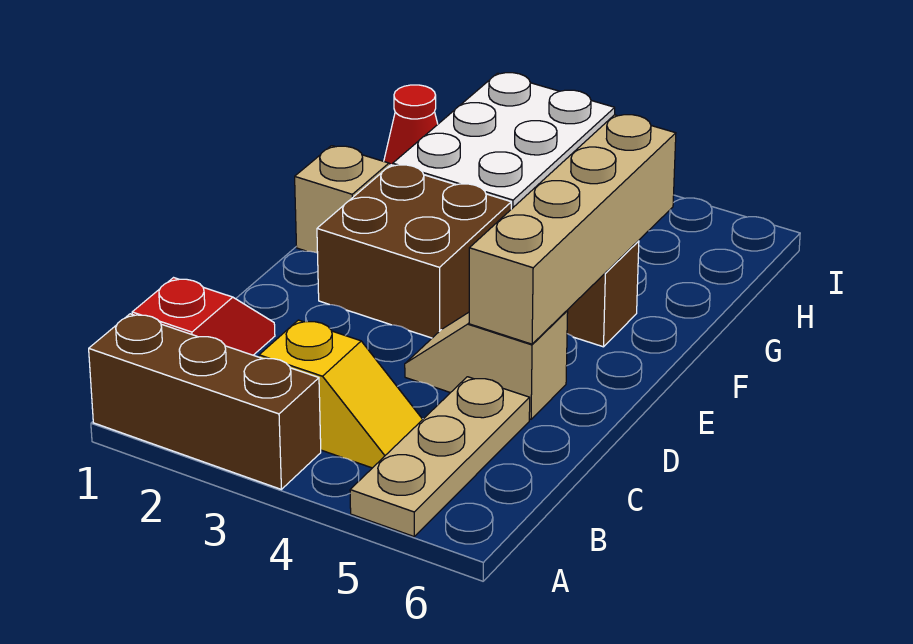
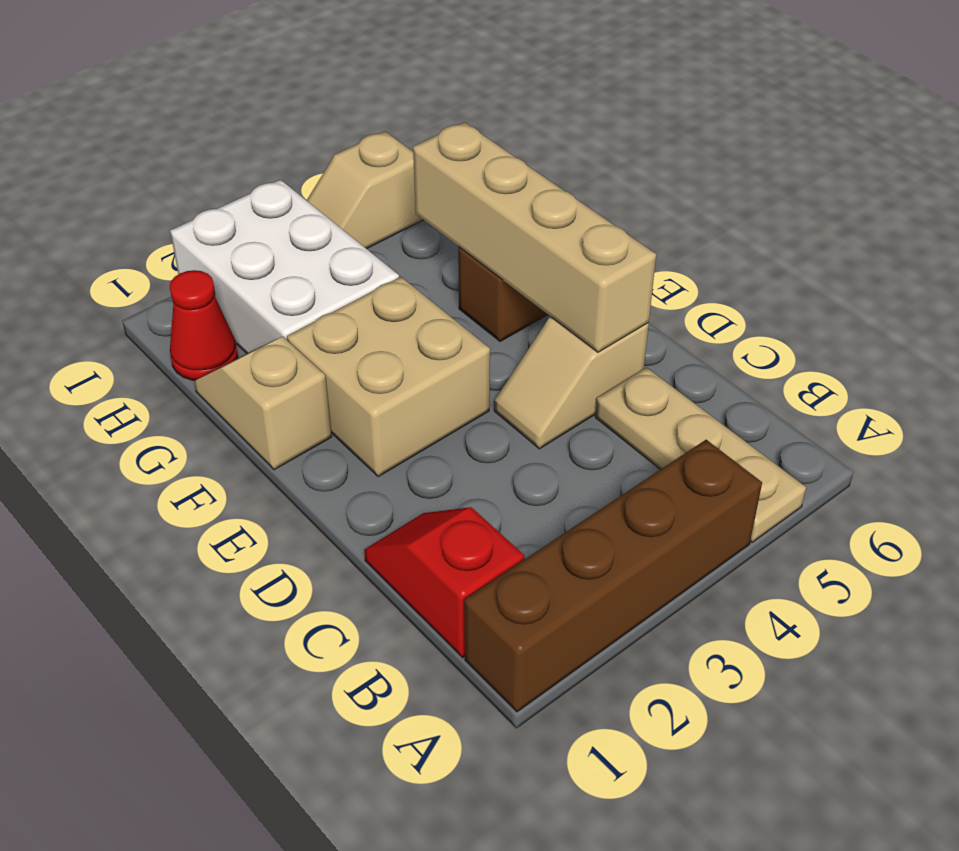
brown 1x3 brick [89,314,321,489] -> brown 1x4 brick [464,440,762,712]
yellow 1x2 slope [259,320,423,468] -> none
brown 2x2 brick [317,165,511,338] -> tan 2x2 brick [287,277,490,477]
none -> tan 1x2 slope [307,132,423,249]

